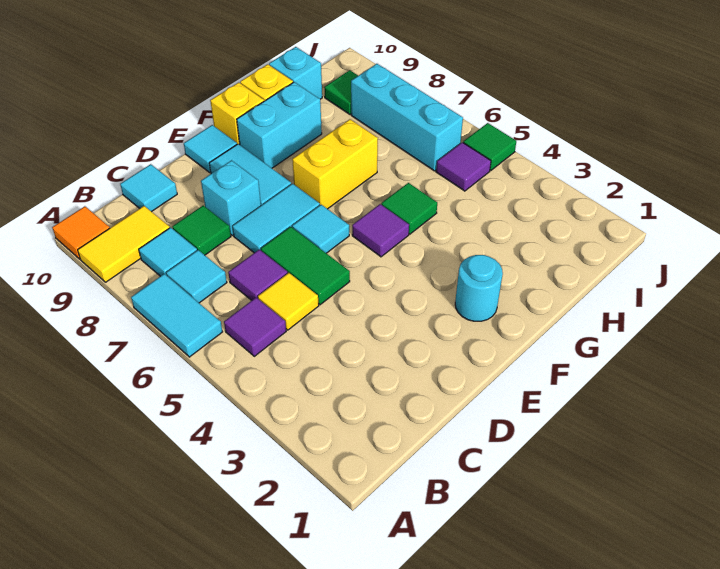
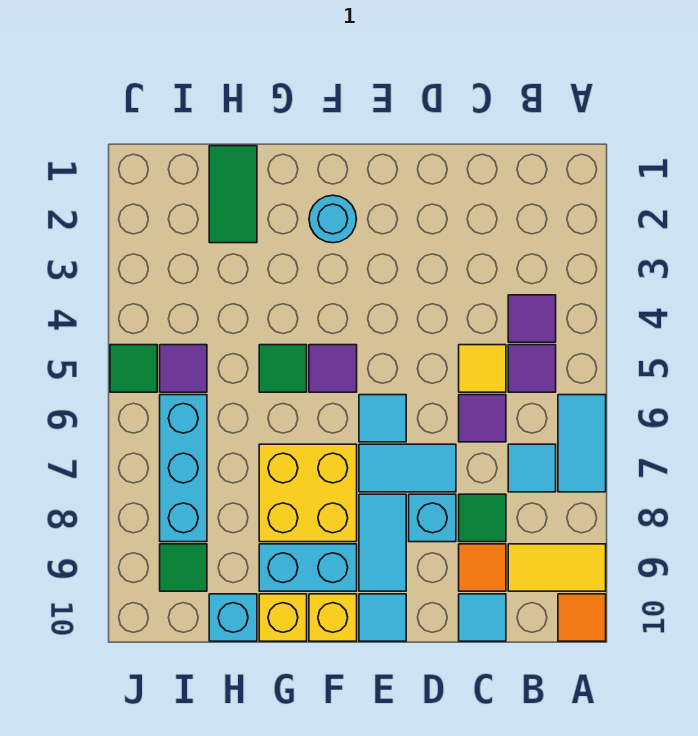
none -> purple 1x1 tile [508,295,556,342]
cyan 1x1 tile [139,227,197,276] -> none
none -> orange 1x1 tile [459,544,506,591]
green 1x2 tile [261,227,350,305] -> green 1x2 tile moved to [209,146,257,243]
yellow 1x2 brick [292,119,378,209] -> yellow 2x2 brick [259,444,357,542]

